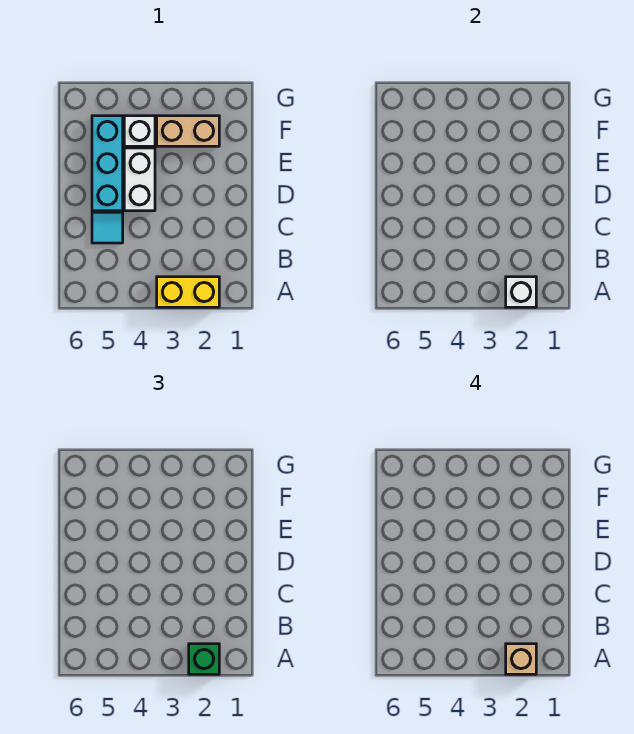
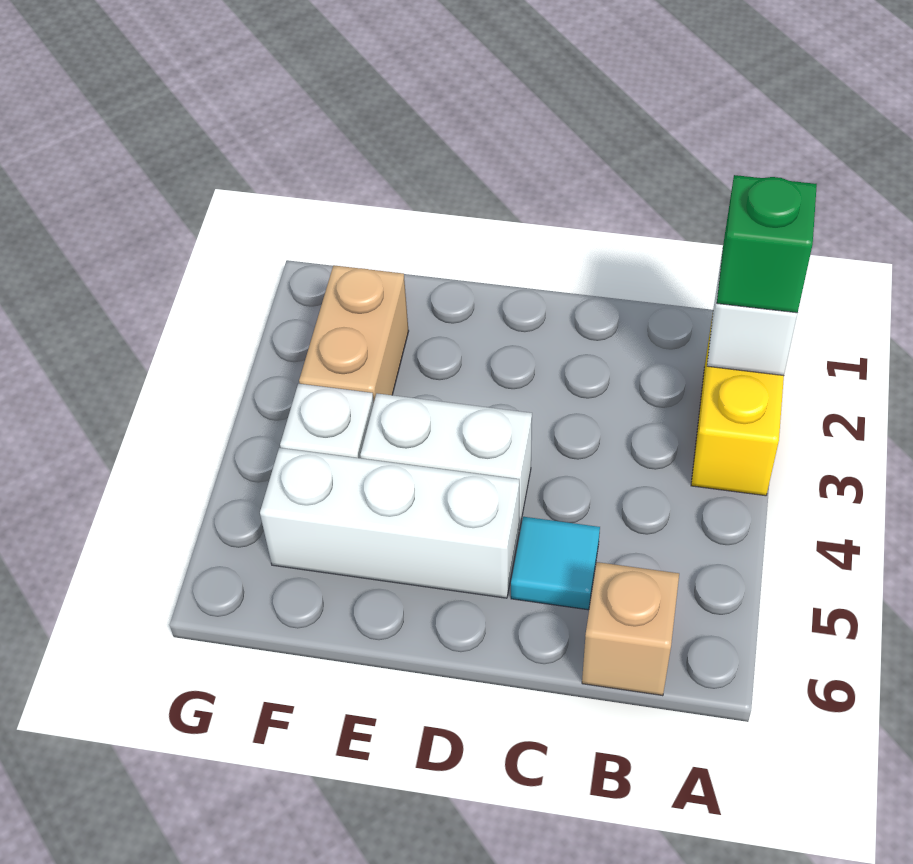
tan 1x1 brick [506,644,536,674] -> tan 1x1 brick moved to [582,562,679,696]
cyan 1x3 brick [92,116,123,211] -> white 1x3 brick [260,448,519,598]

